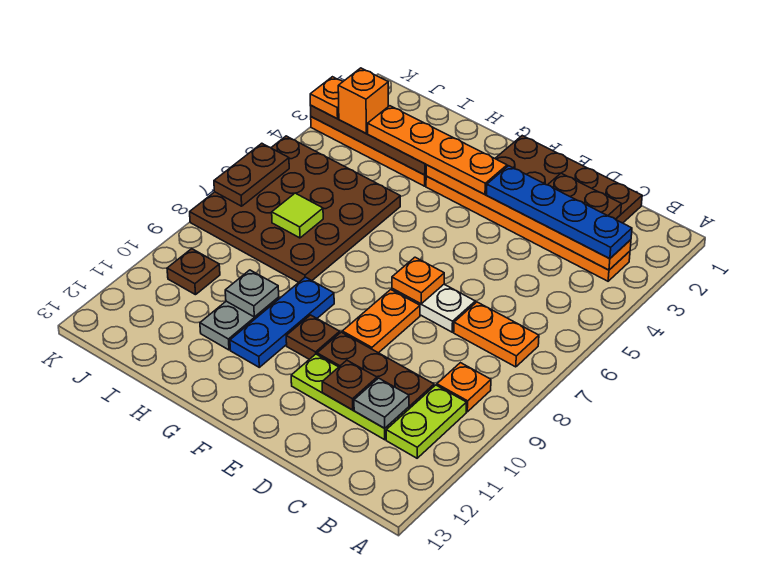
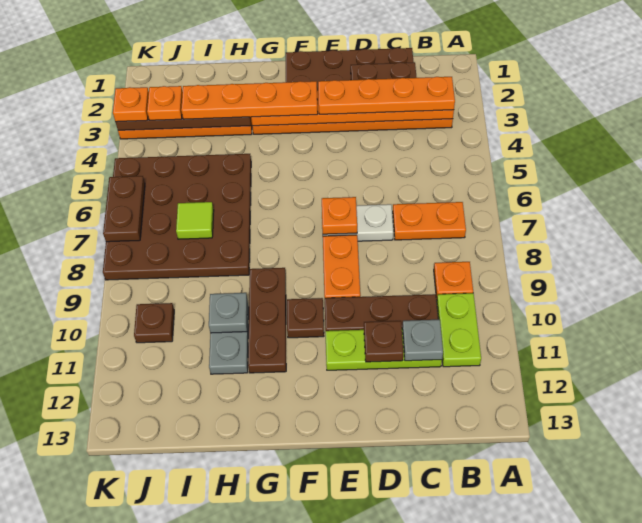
blue 1x4 plate [487,166,632,258] -> orange 1x4 plate [318,77,455,114]
blue 1x3 plate [230,277,334,367] -> brown 1x3 plate [248,268,286,373]
orange 1x1 brick [338,68,388,133] -> orange 1x1 plate [147,86,183,120]

